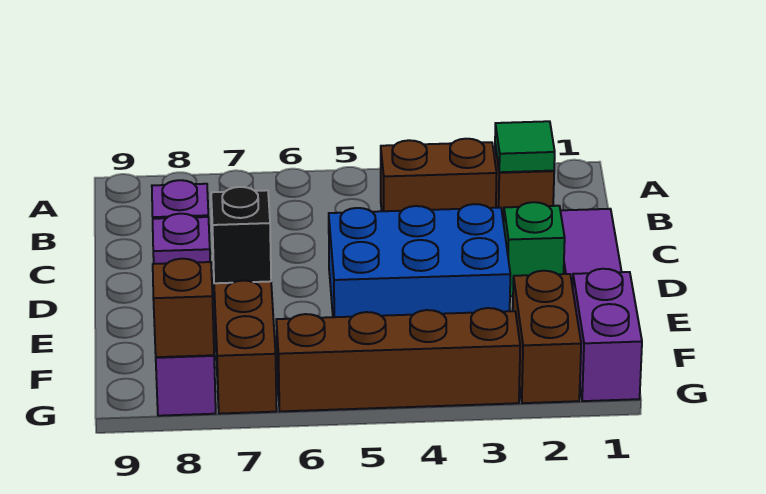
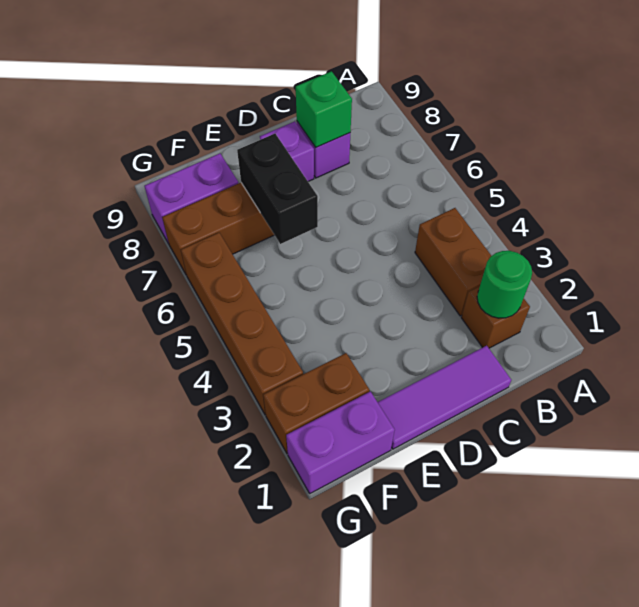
green 1x1 tile [495,121,555,172] -> green 1x1 round brick [477,251,532,318]
green 1x1 brick [504,202,565,296] -> green 1x1 brick moved to [296,71,352,147]
blue 2x3 brick [329,204,510,317] -> none
black 1x1 brick [211,187,271,283] -> black 1x2 brick [237,134,318,244]
brown 1x1 brick [153,259,214,357] -> none

